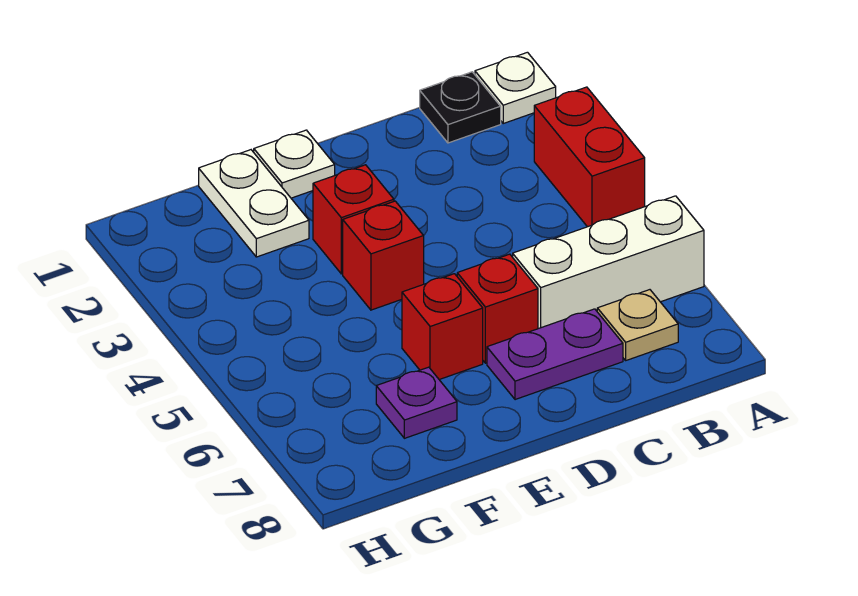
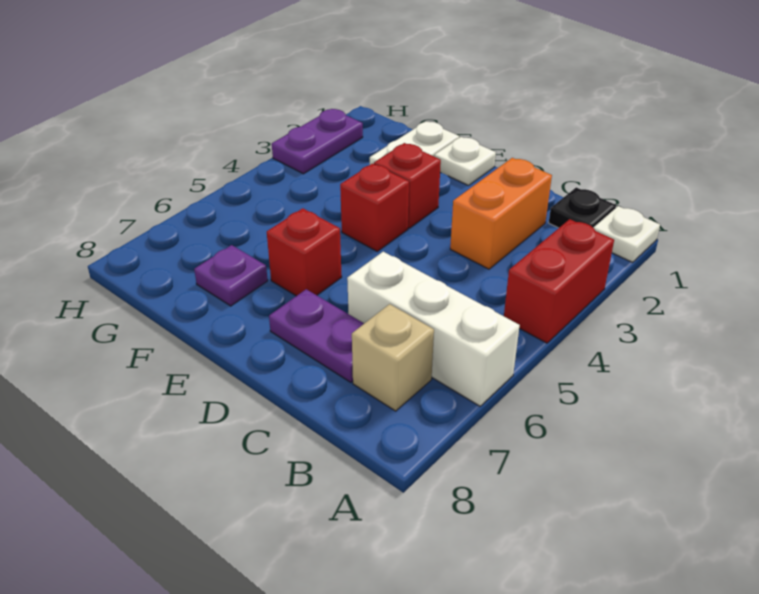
tan 1x1 plate [597,290,678,360] -> tan 1x1 brick [352,304,434,411]
none -> orange 1x2 brick [450,158,552,269]
red 1x1 brick [457,254,538,363] -> none
none -> purple 1x2 plate [272,109,363,174]

